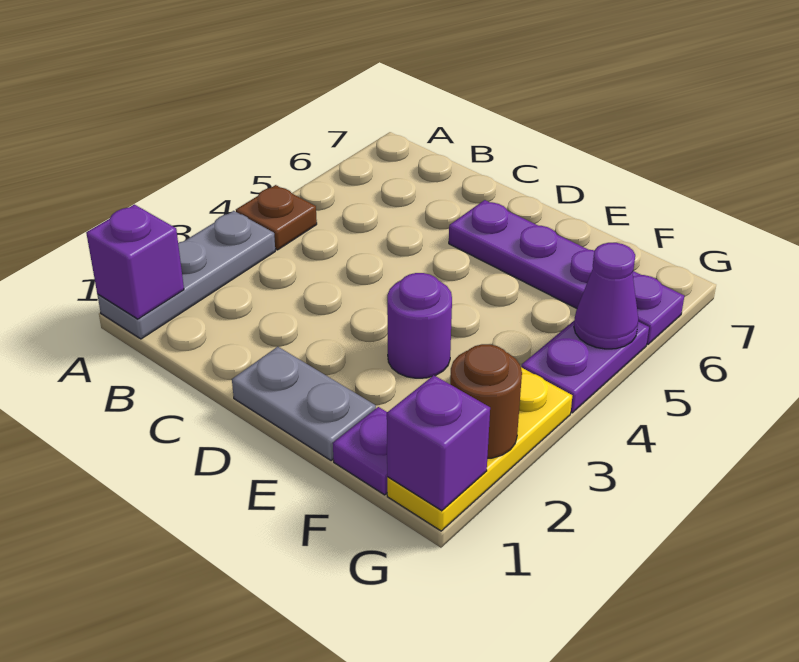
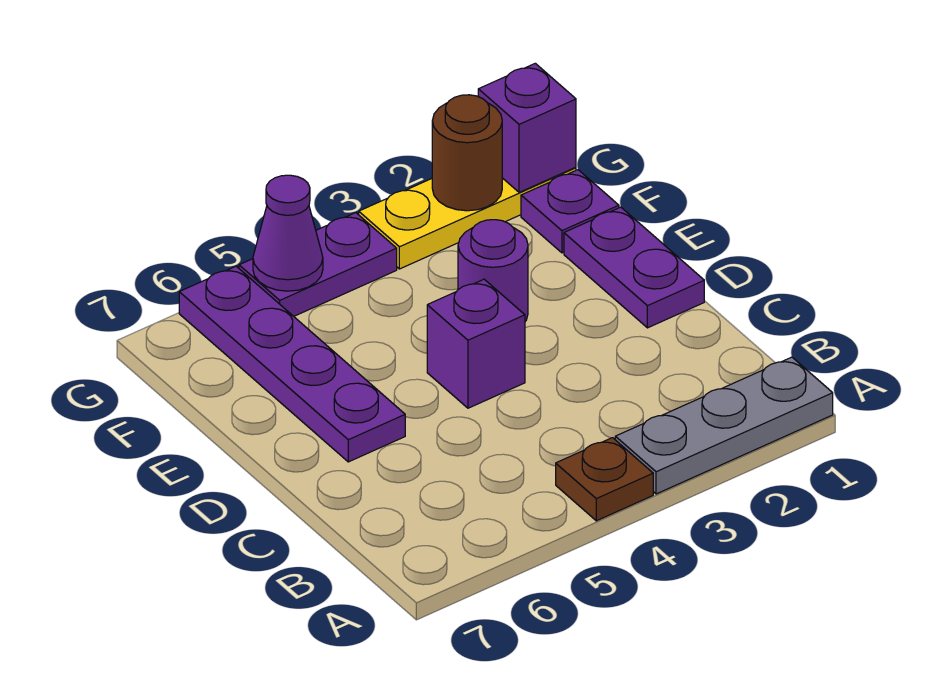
purple 1x1 brick [86,205,184,319] -> purple 1x1 brick moved to [427,279,525,408]
grey 1x2 plate [232,347,376,461] -> purple 1x2 plate [564,207,704,328]

